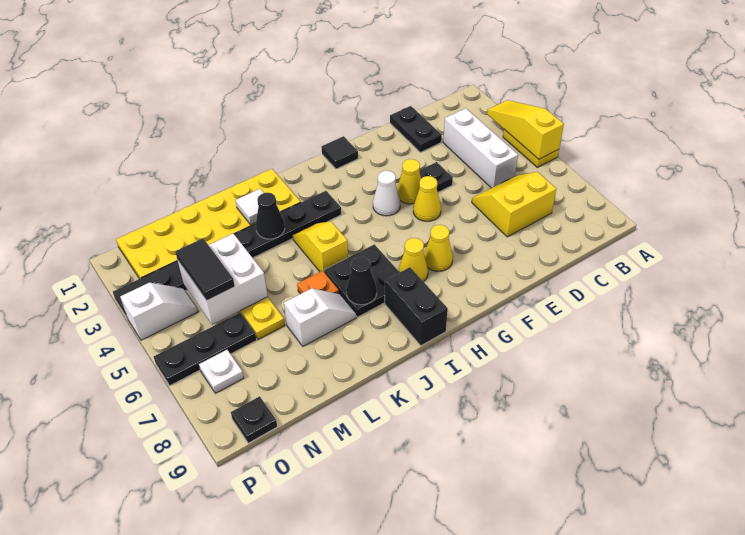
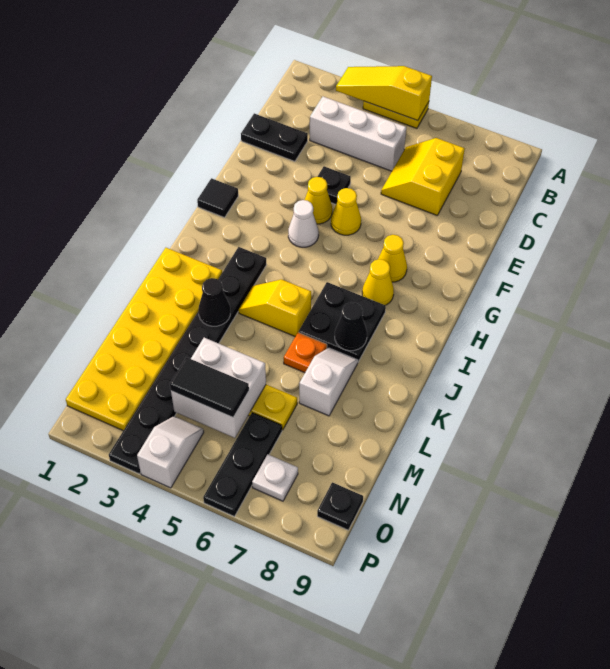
black 1x2 brick [385,267,448,346] -> none
white 1x1 tile [236,189,263,225] -> none

